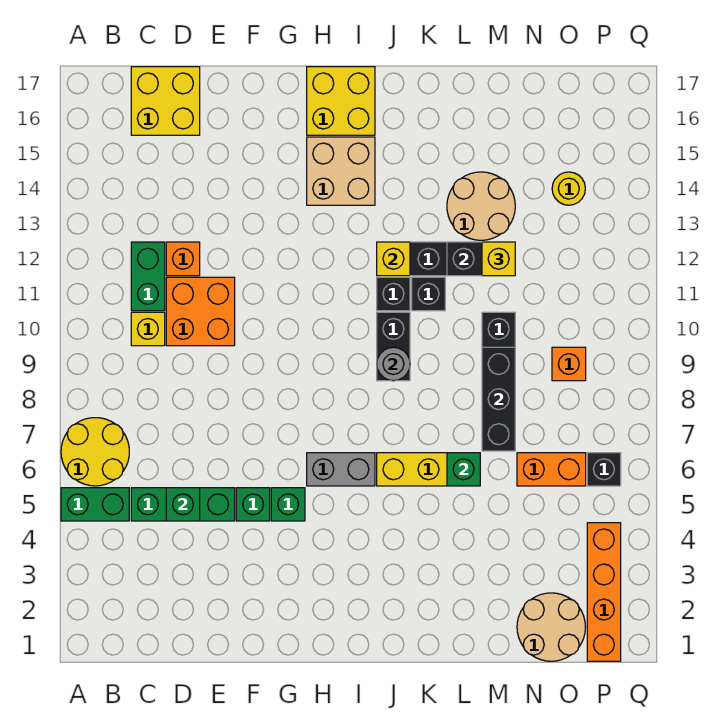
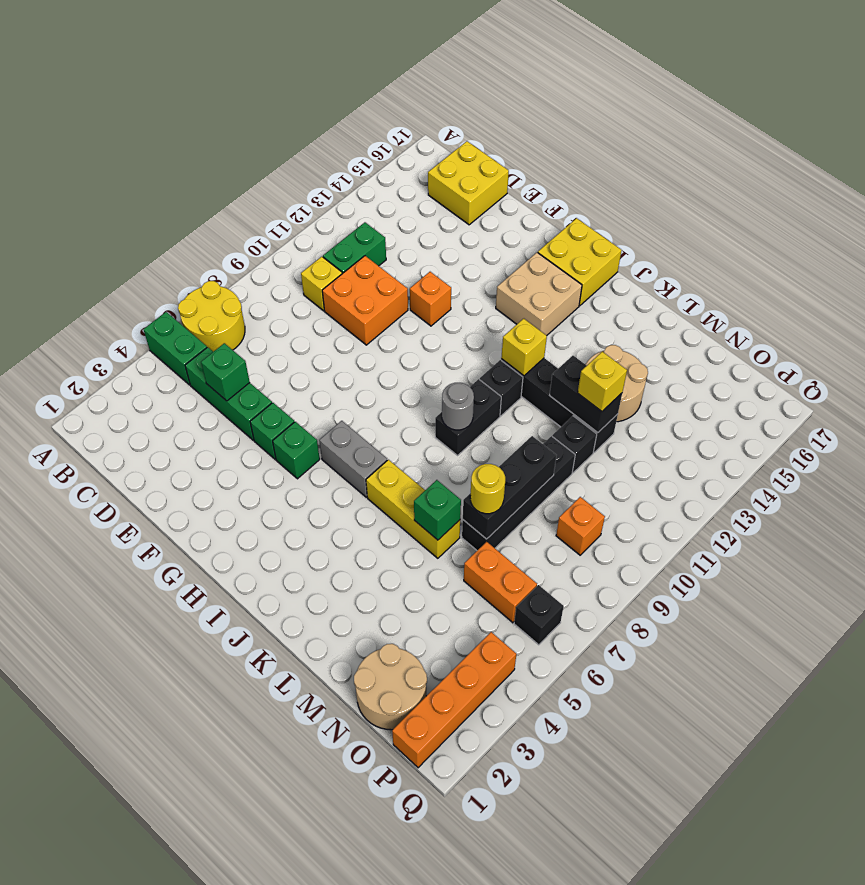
orange 1x1 brick [166,242,200,276] -> orange 1x1 brick moved to [410,272,451,326]
black 1x1 brick [412,277,445,311] -> black 1x1 brick moved to [552,416,597,473]
yellow 1x1 round brick [552,172,585,205] -> yellow 1x1 round brick moved to [470,464,505,514]

